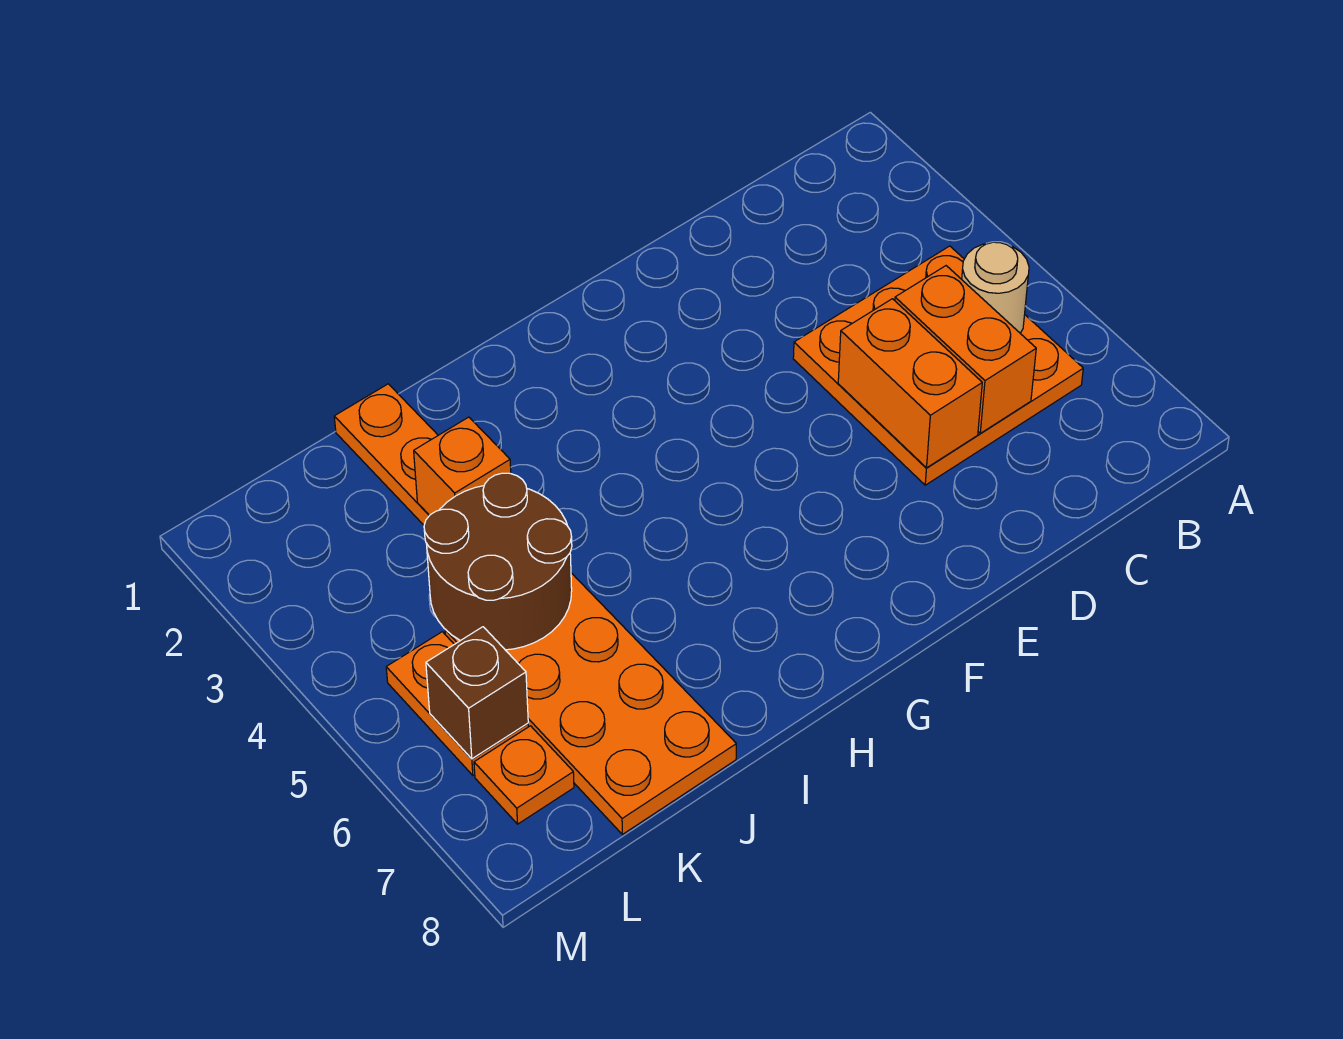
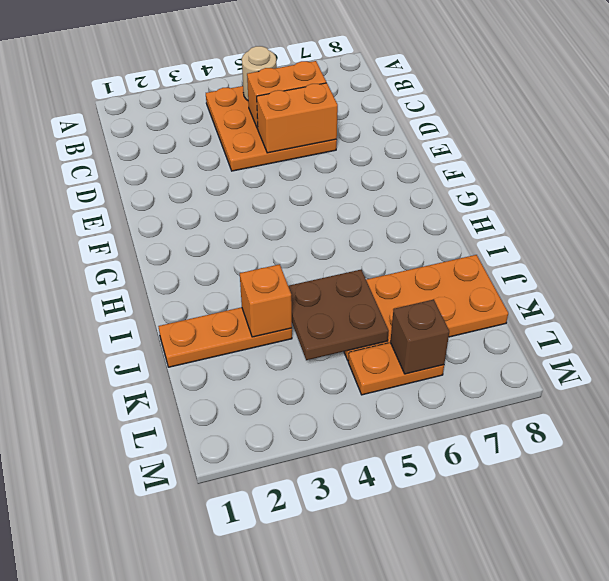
brown 2x2 round brick [424,473,572,650] -> brown 2x2 plate [288,270,389,360]
orange 1x1 plate [474,726,574,824] -> none

